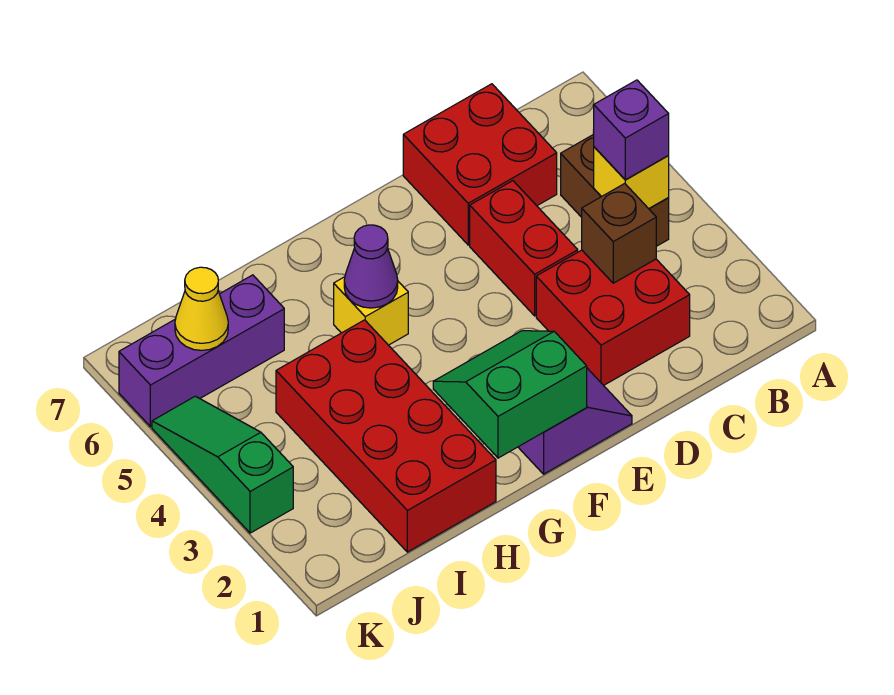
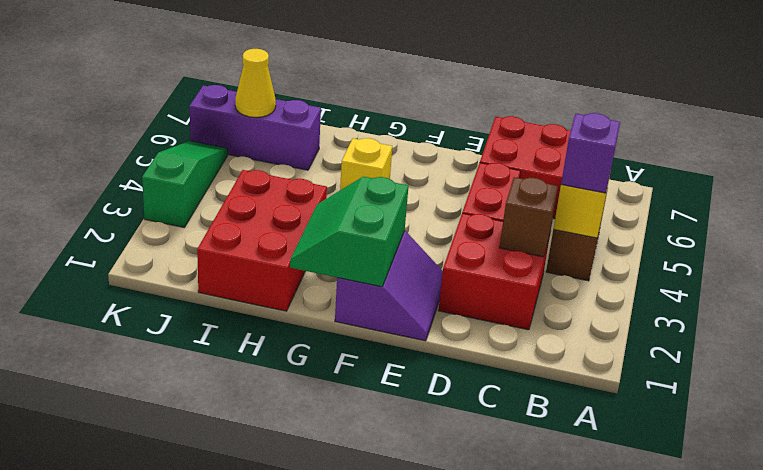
green 2x2 slope [433,331,587,458] -> green 2x2 slope turned to [290,177,409,287]
purple 1x1 cone [344,225,398,308] -> none
red 2x4 brick [276,320,496,552] -> red 2x3 brick [197,170,327,311]

